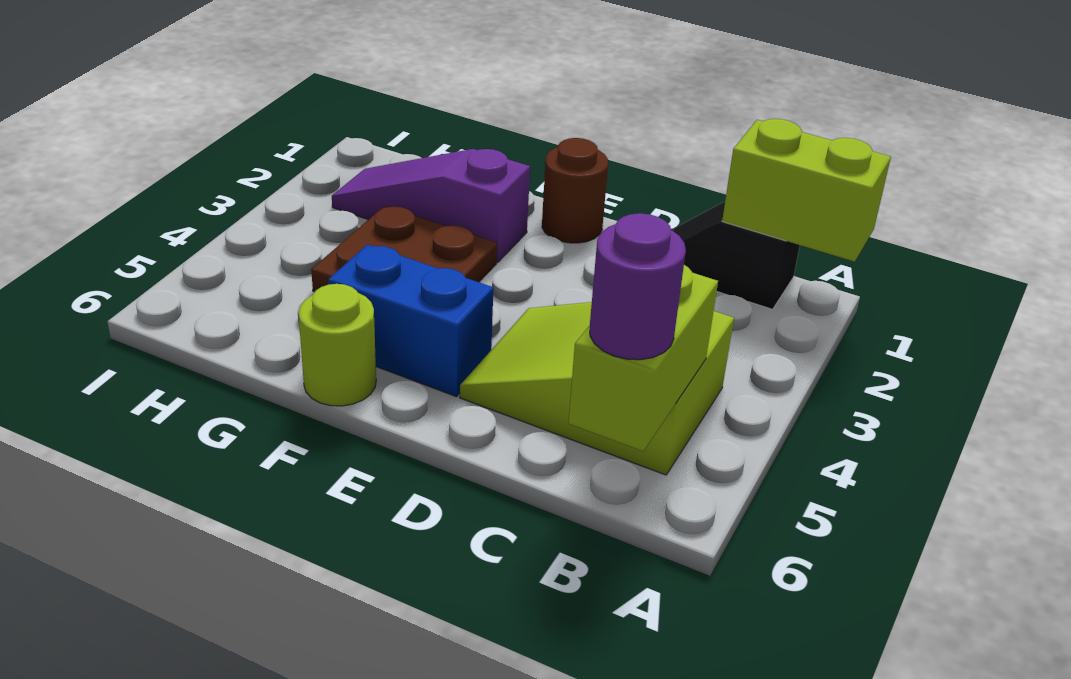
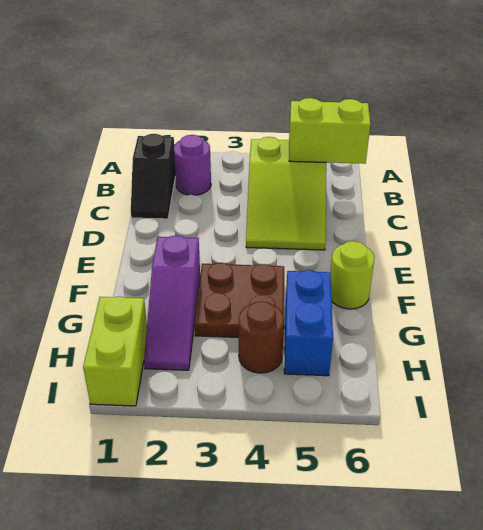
lime 1x2 brick [722,119,891,262] -> lime 1x2 brick moved to [83,296,147,406]
purple 1x1 round brick [590,213,686,360] -> purple 1x1 round brick moved to [174,135,211,195]
brown 1x1 round brick [542,138,608,243] -> brown 1x1 round brick moved to [239,301,284,373]
blue 1x2 brick [328,245,493,397] -> blue 1x2 brick moved to [284,270,333,376]

